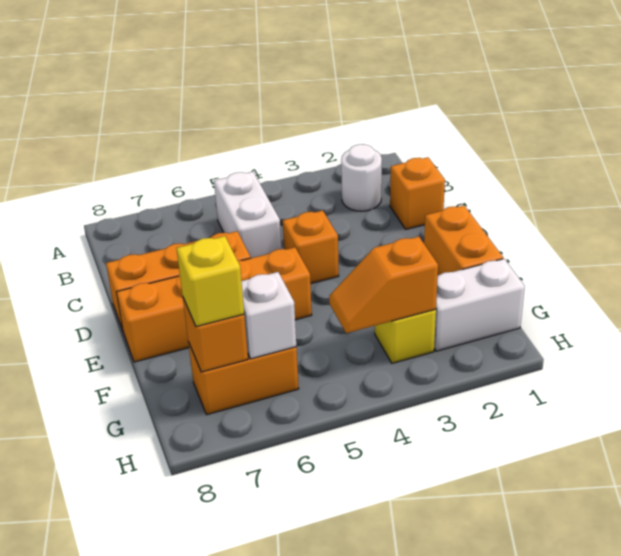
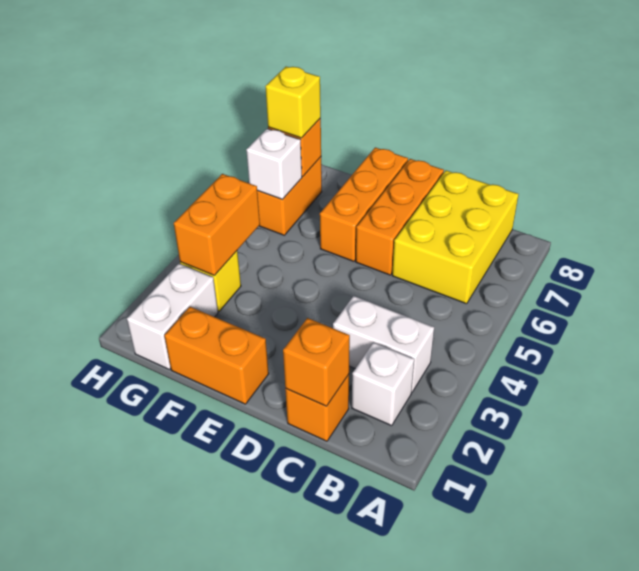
white 1x1 round brick [341,144,382,211] -> white 1x1 brick [352,342,414,426]
white 1x2 brick [214,172,282,258] -> white 1x2 brick moved to [333,296,434,392]
none -> yellow 2x3 brick [392,170,519,304]
orange 1x1 brick [283,211,339,283] -> orange 1x1 brick moved to [283,318,350,406]
orange 1x4 brick [117,247,312,362] -> orange 1x3 brick [320,147,408,261]
orange 1x2 slope [329,236,438,333] -> orange 1x2 brick [174,174,260,275]

